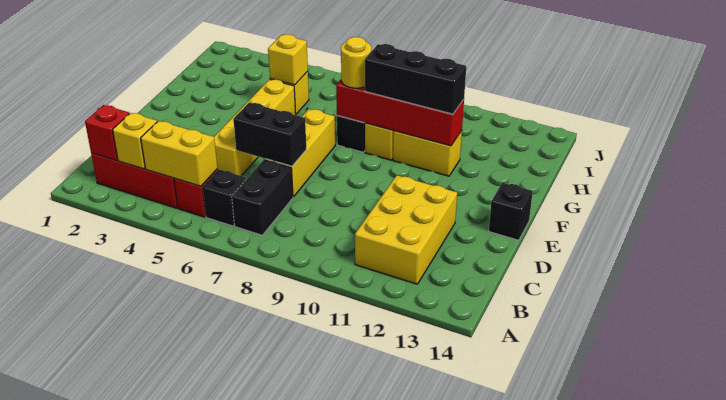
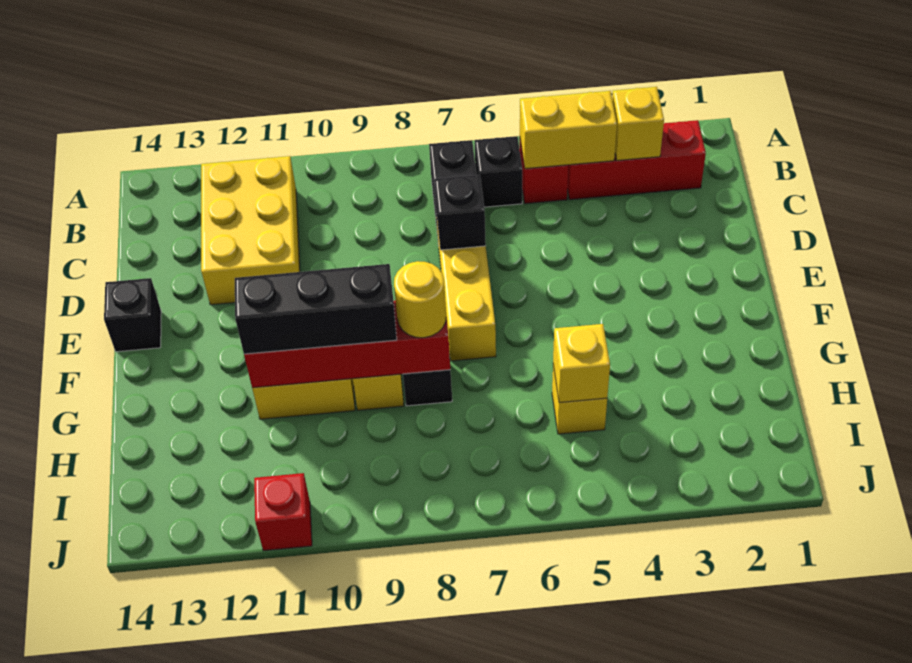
red 1x1 brick [85,105,129,161] -> red 1x1 brick moved to [254,473,312,551]
yellow 1x4 brick [214,79,296,176] -> none
black 1x2 brick [233,103,306,166] -> black 1x1 brick [434,175,486,250]

